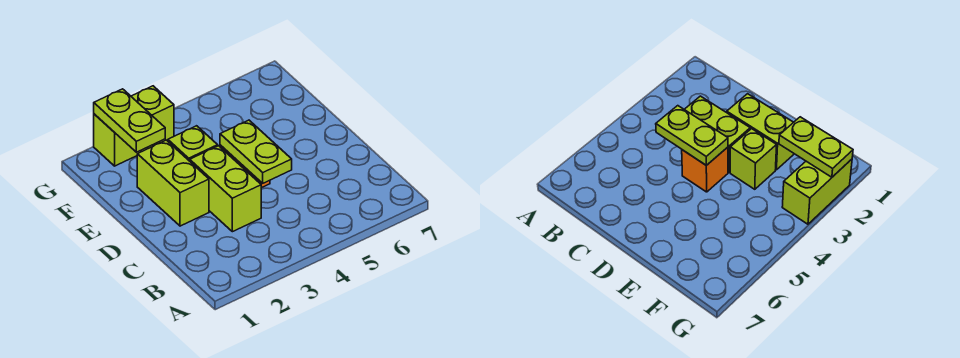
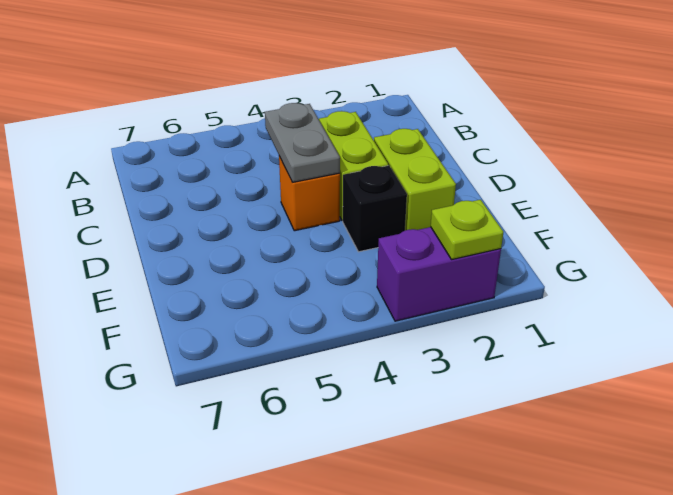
lime 1x2 plate [220,120,292,183] -> grey 1x2 plate [265,103,340,182]
lime 1x1 brick [168,126,218,161] -> black 1x1 brick [343,166,407,252]
lime 1x2 plate [94,89,165,152] -> lime 1x1 plate [431,200,503,260]
lime 1x2 brick [94,86,174,166] -> purple 1x2 brick [377,227,501,321]

